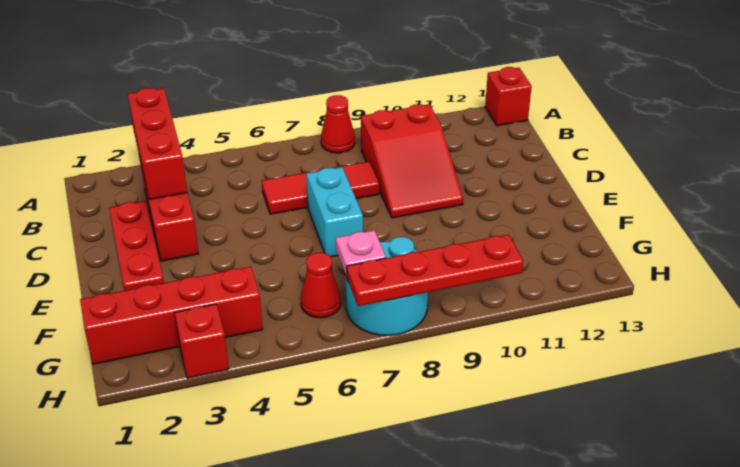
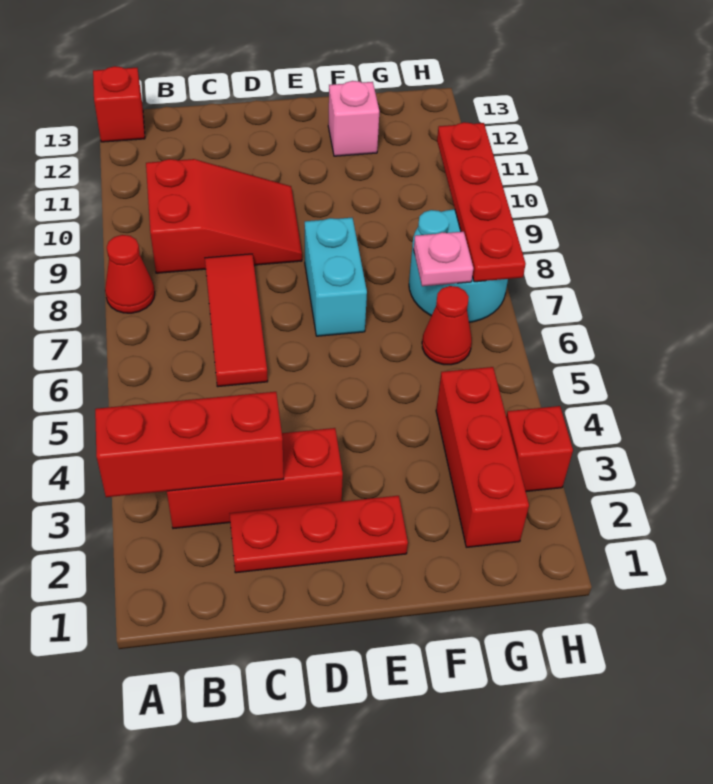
cyan 1x2 brick [306,167,363,257] -> cyan 1x2 brick turned to [305,218,367,336]
none -> pink 1x1 brick [328,81,380,156]
red 1x4 brick [80,266,263,364] -> red 1x3 brick [436,367,529,547]

